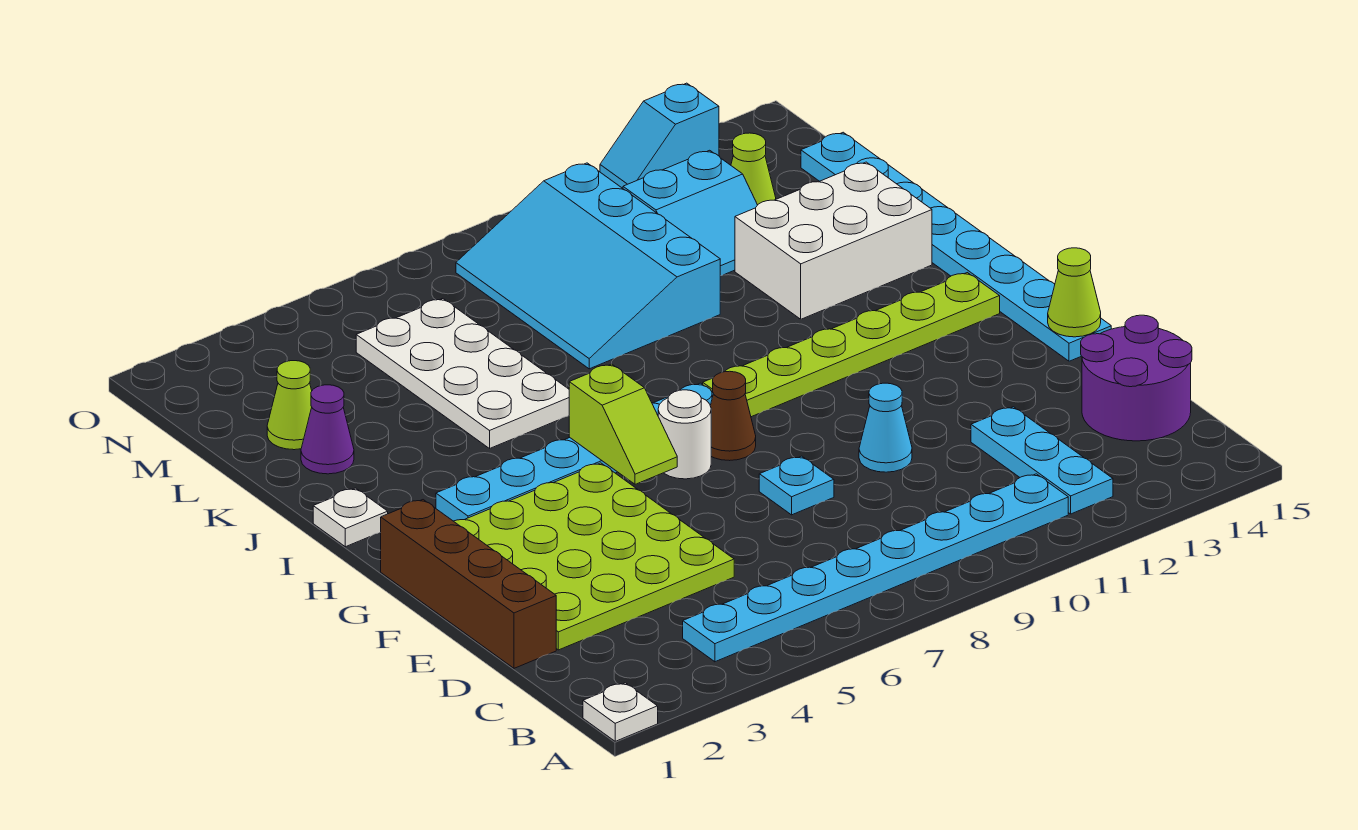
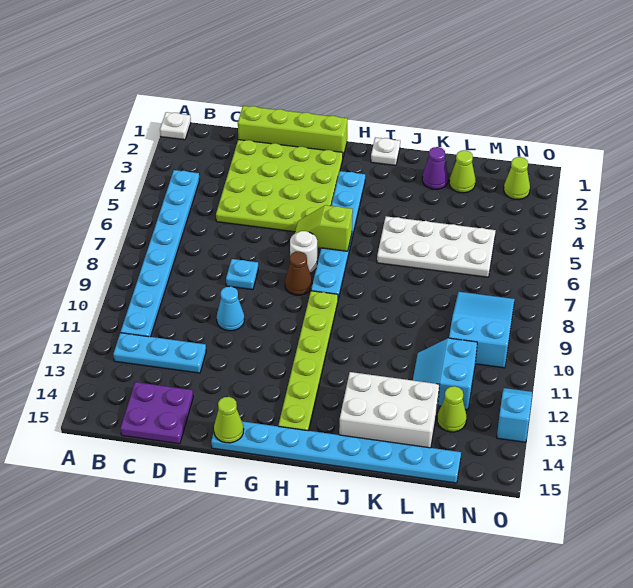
purple 2x2 round brick [1081,315,1192,441] -> purple 2x2 plate [120,382,193,444]
brown 1x4 brick [380,500,556,668] -> lime 1x4 brick [238,106,348,157]
white 2x3 brick [735,162,932,319] -> white 2x3 brick turned to [339,372,439,448]
cyan 3x4 slope [456,163,720,369] -> cyan 2x3 slope [449,292,515,368]
none -> lime 1x1 cone [504,157,530,199]

